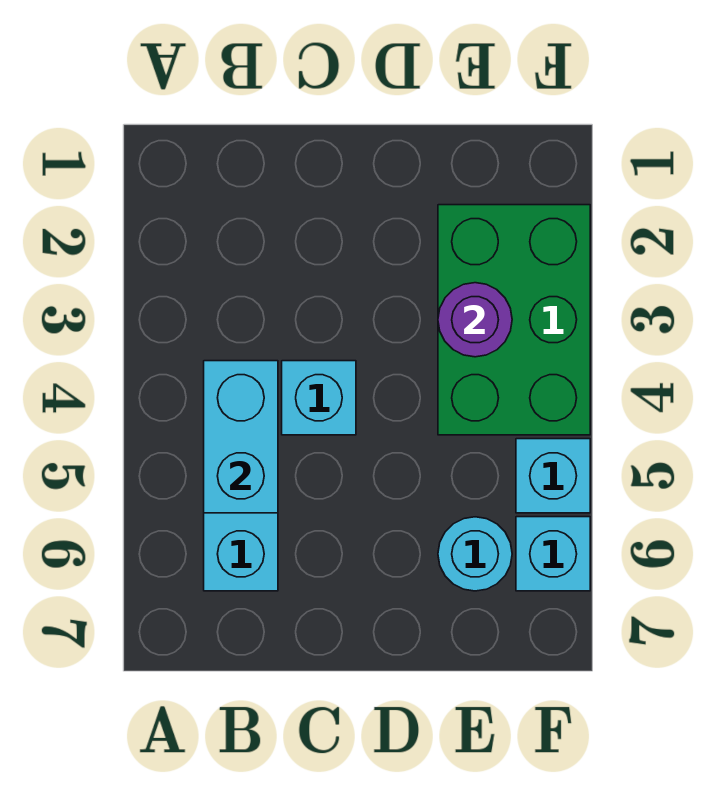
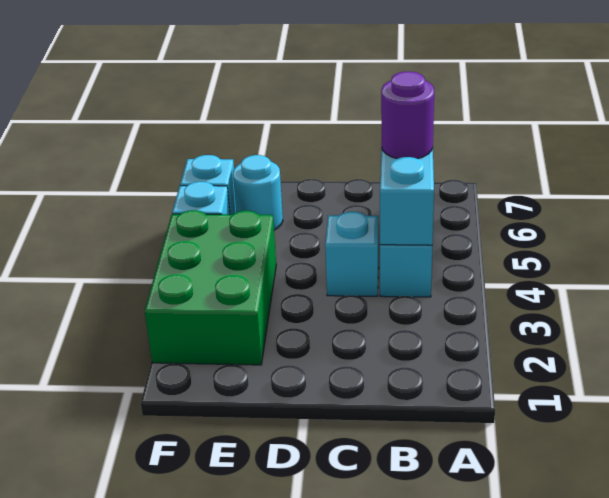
purple 1x1 round brick [438,283,512,357] -> purple 1x1 round brick moved to [381,72,434,159]

